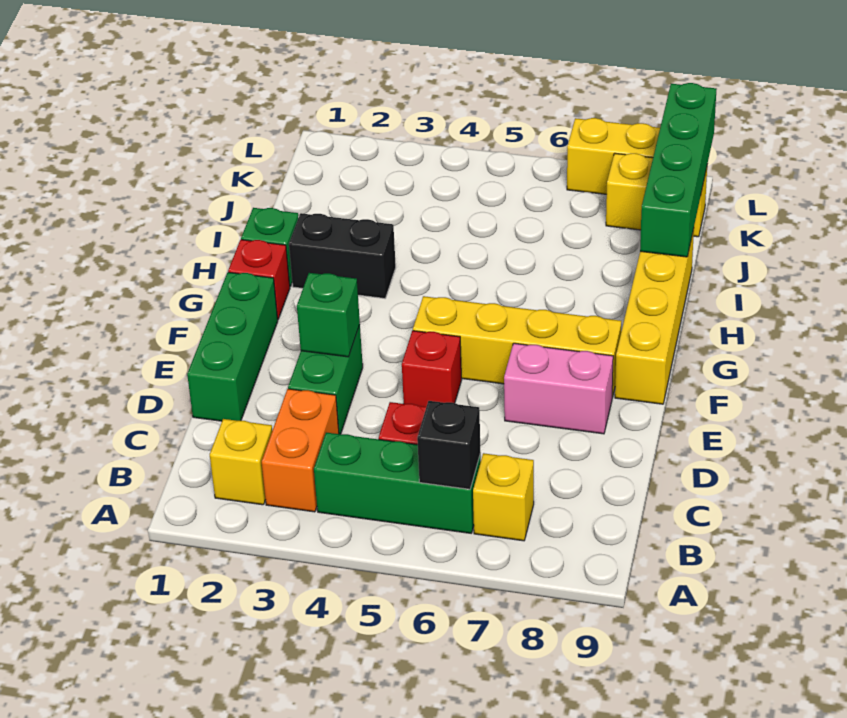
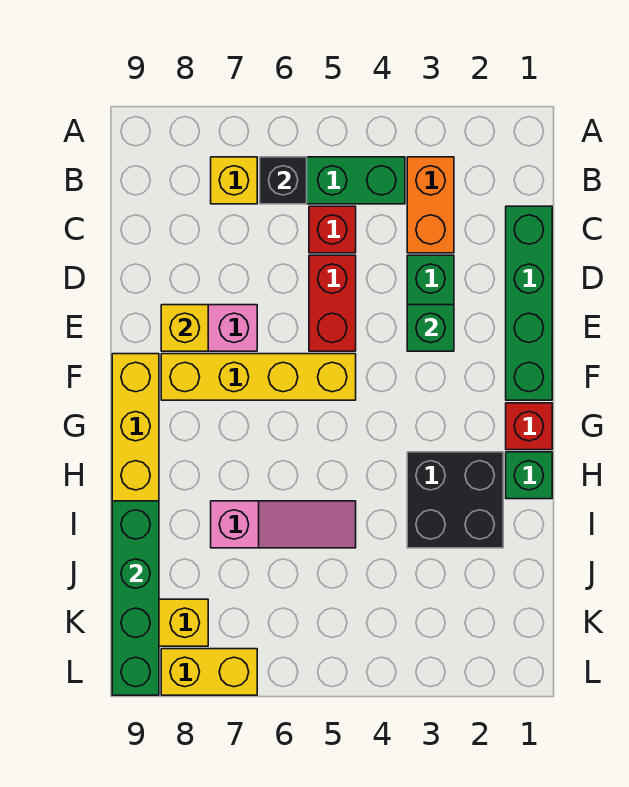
yellow 1x1 brick [210,419,272,505] -> yellow 1x1 brick moved to [161,305,208,351]
green 1x3 brick [187,272,278,421] -> green 1x4 brick [506,206,552,400]
red 1x1 brick [402,331,462,407] -> red 1x2 brick [309,255,356,351]
black 1x2 brick [289,213,396,298] -> black 2x2 brick [407,452,503,548]
none -> pink 1x3 slope [211,501,356,548]

